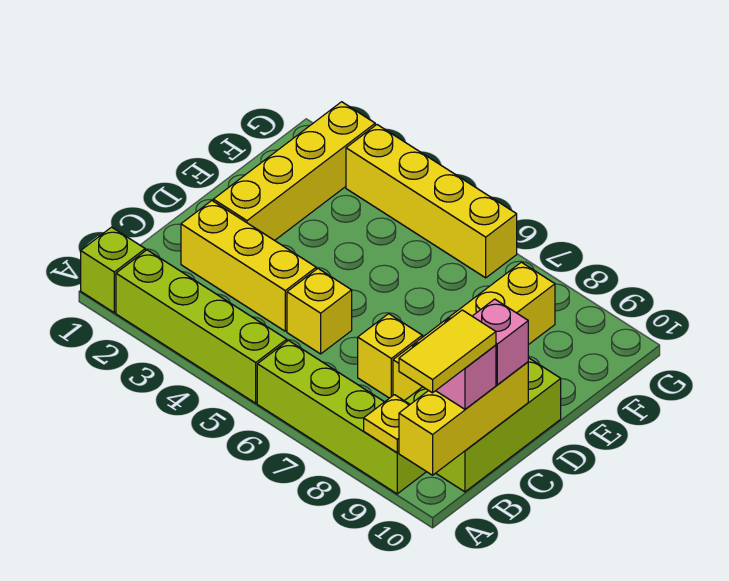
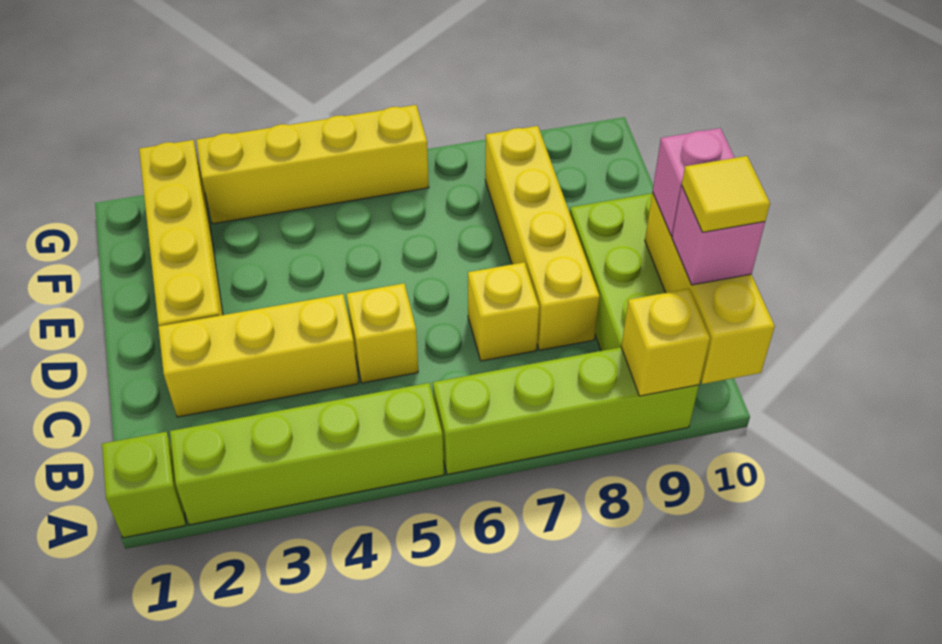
yellow 1x1 plate [364,395,410,453] -> yellow 1x1 brick [621,289,710,396]
yellow 1x2 tile [399,310,496,393] -> yellow 1x1 tile [682,156,770,232]

